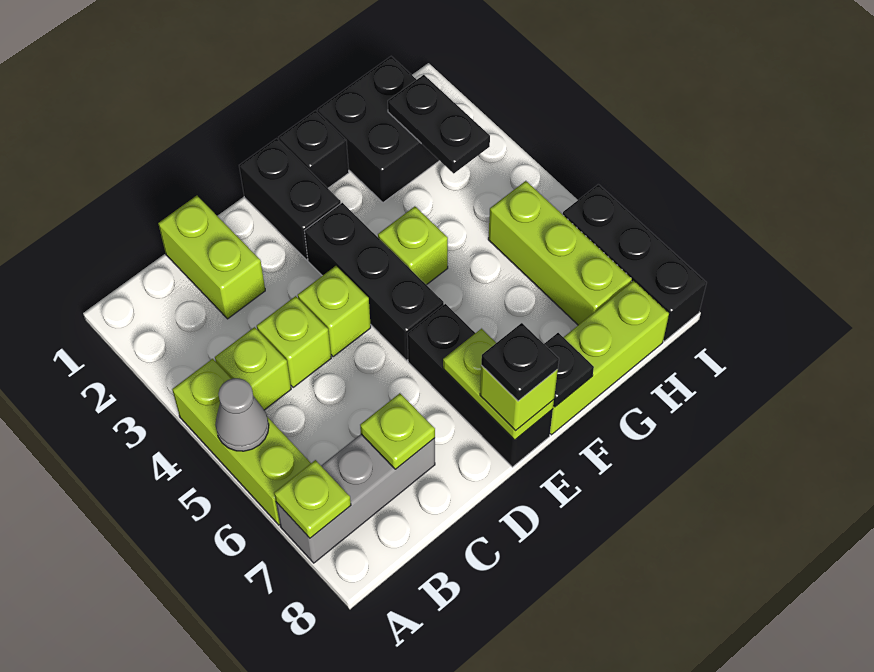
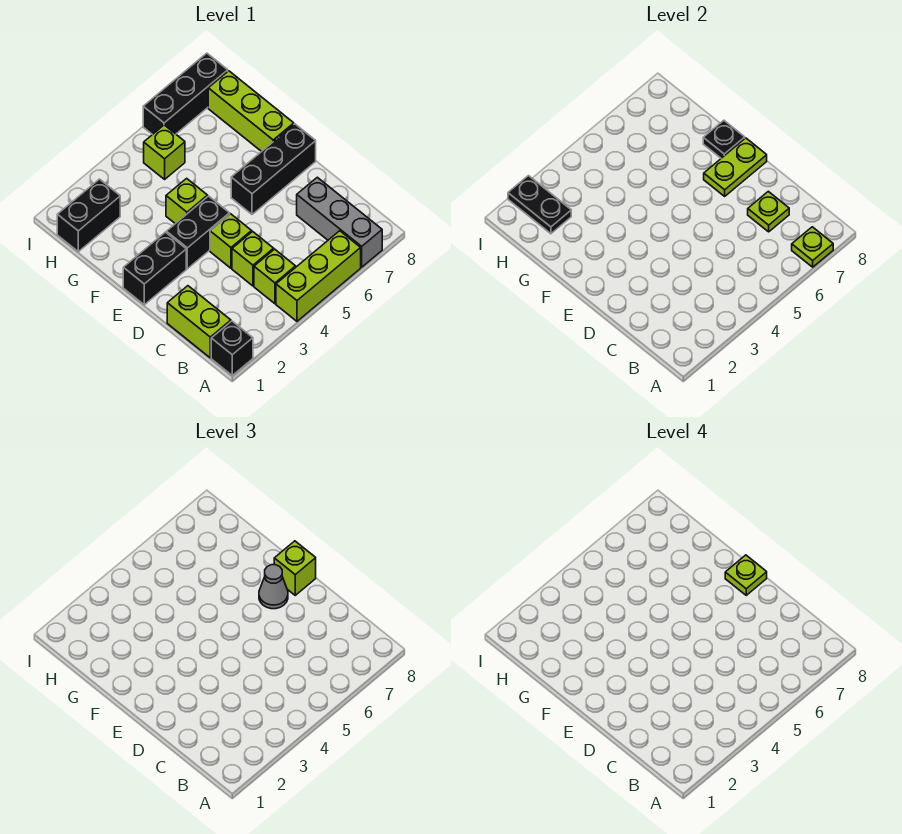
grey 1x1 cone [215,378,269,451] -> grey 1x1 cone moved to [259,565,288,609]
lime 1x2 brick [158,196,265,319] -> lime 1x2 brick turned to [167,286,231,358]
black 1x3 brick [304,203,444,360] -> black 1x2 brick [167,196,230,269]
black 1x1 plate [481,323,559,401] -> lime 1x1 plate [725,555,767,595]
black 1x1 brick [279,111,349,188] -> black 1x1 brick moved to [211,321,253,375]
black 2x2 brick [317,56,439,203] -> black 1x2 brick [57,179,120,252]
black 1x2 plate [388,75,490,173] -> black 1x2 plate turned to [508,176,571,234]
lime 1x3 brick [488,181,632,325] -> lime 1x1 brick [144,125,185,179]

